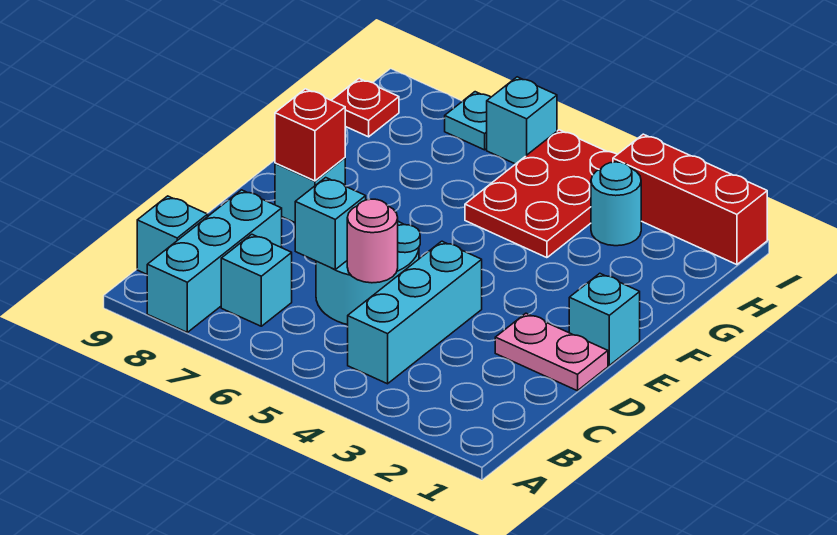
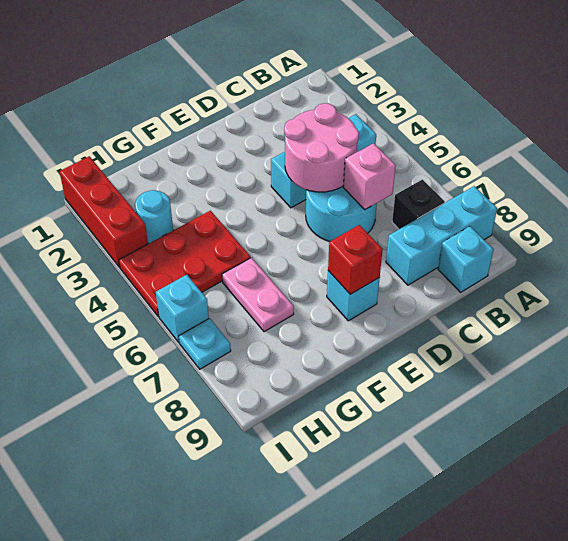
cyan 1x1 brick [221,234,292,326] -> black 1x1 brick [392,179,445,229]
pink 1x1 round brick [347,199,398,283] -> pink 2x2 round brick [284,103,359,192]
cyan 1x1 brick [295,178,366,270] -> pink 1x1 brick [343,143,396,210]
pink 1x2 plate [495,313,608,391] -> pink 1x2 plate moved to [222,258,294,332]
cyan 1x1 brick [569,273,640,365] -> none
red 1x1 plate [331,79,399,137] -> none

